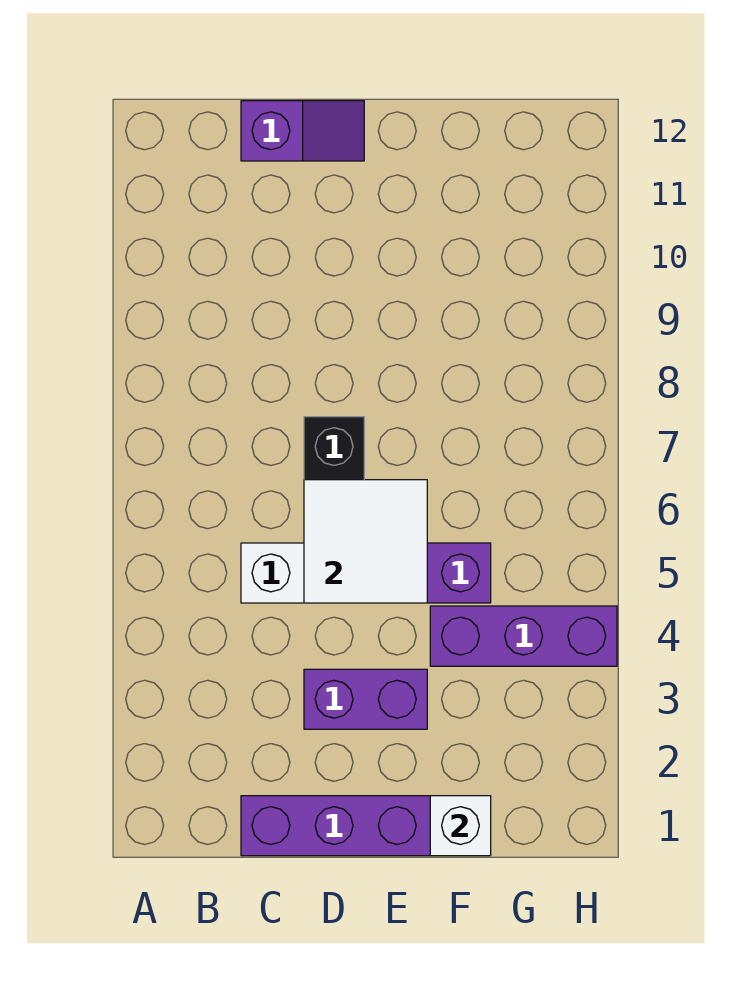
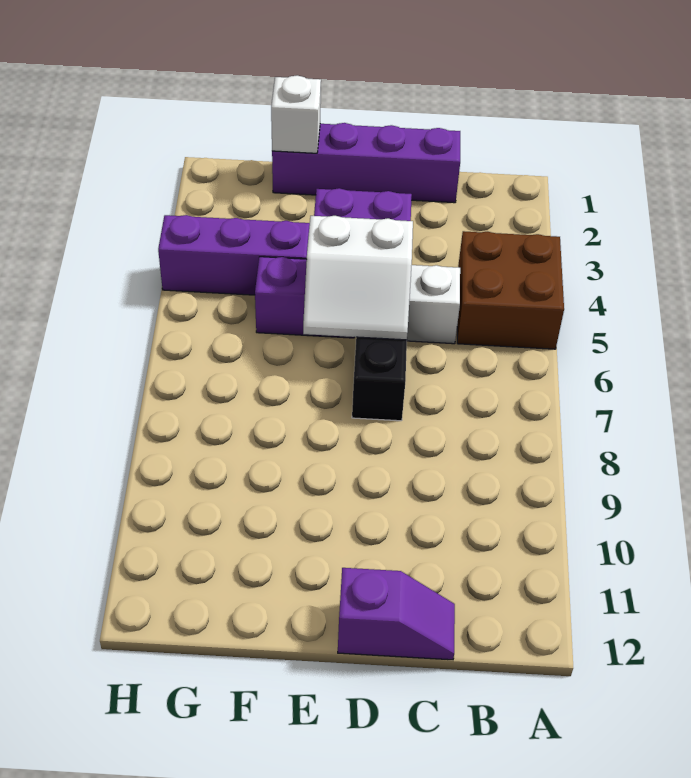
none -> brown 2x2 brick [457,231,564,349]
purple 1x2 slope [241,101,364,161] -> purple 1x2 slope turned to [338,568,455,660]
white 2x2 tile [304,480,427,603] -> white 2x2 slope [303,216,413,340]

